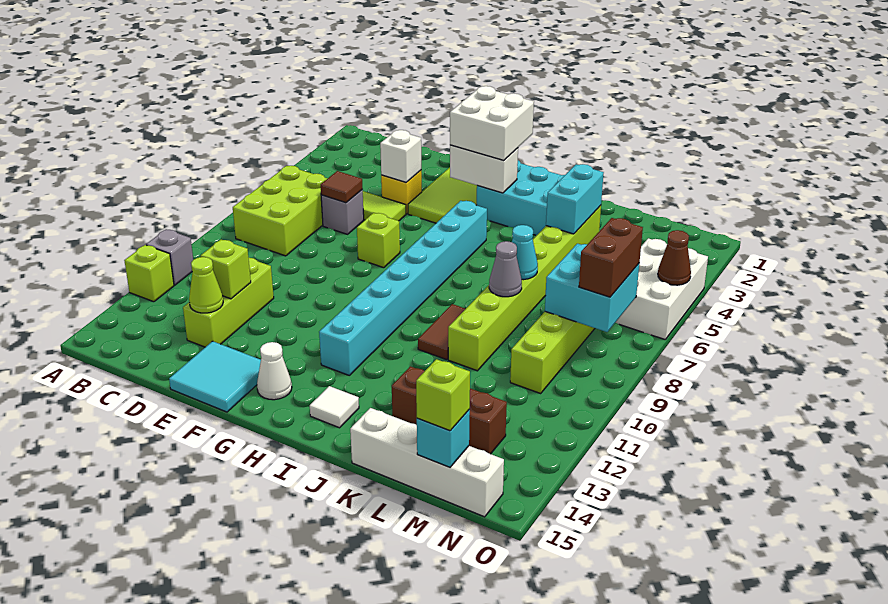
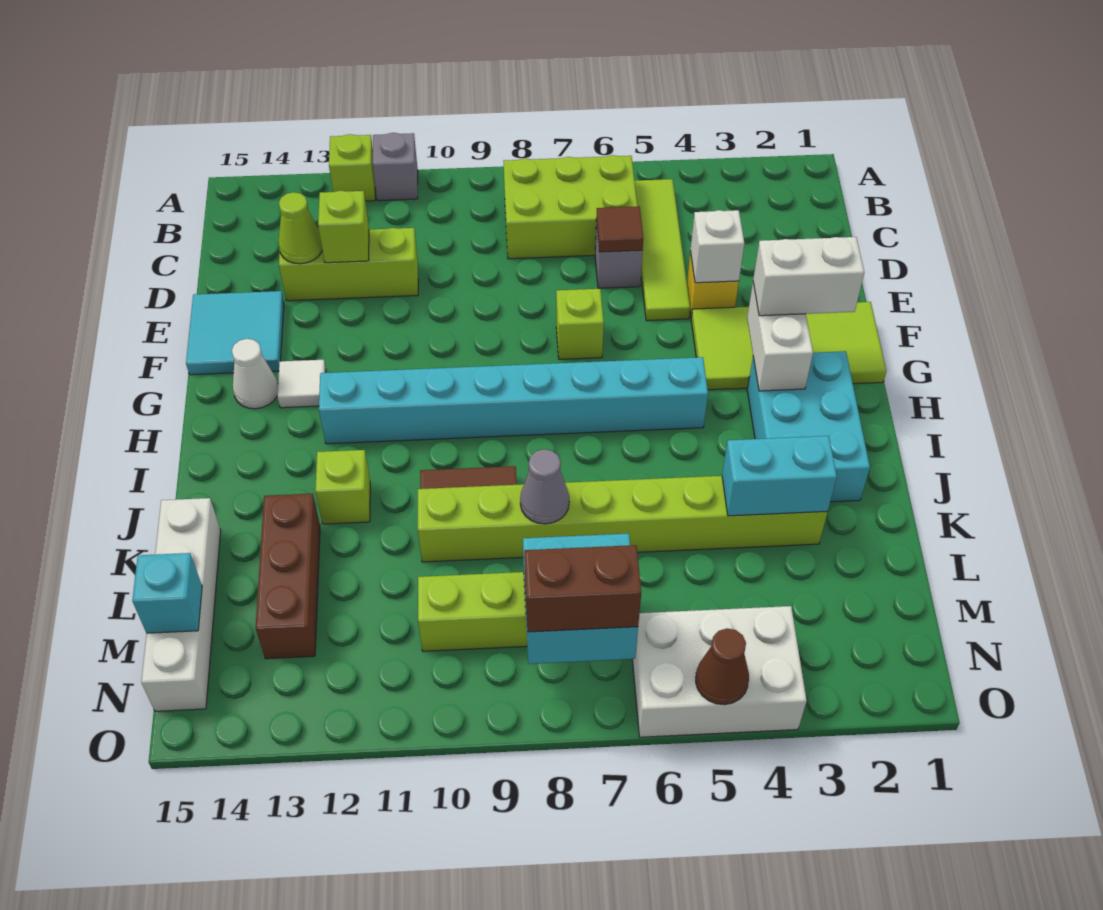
white 2x2 brick [450,86,534,161] -> white 1x2 brick [753,237,864,316]
white 1x1 tile [310,386,359,428] -> white 1x1 tile moved to [277,360,326,408]
cyan 1x1 cone [512,225,538,280] -> none
lime 1x1 brick [416,359,470,431] -> lime 1x1 brick moved to [315,450,370,524]

